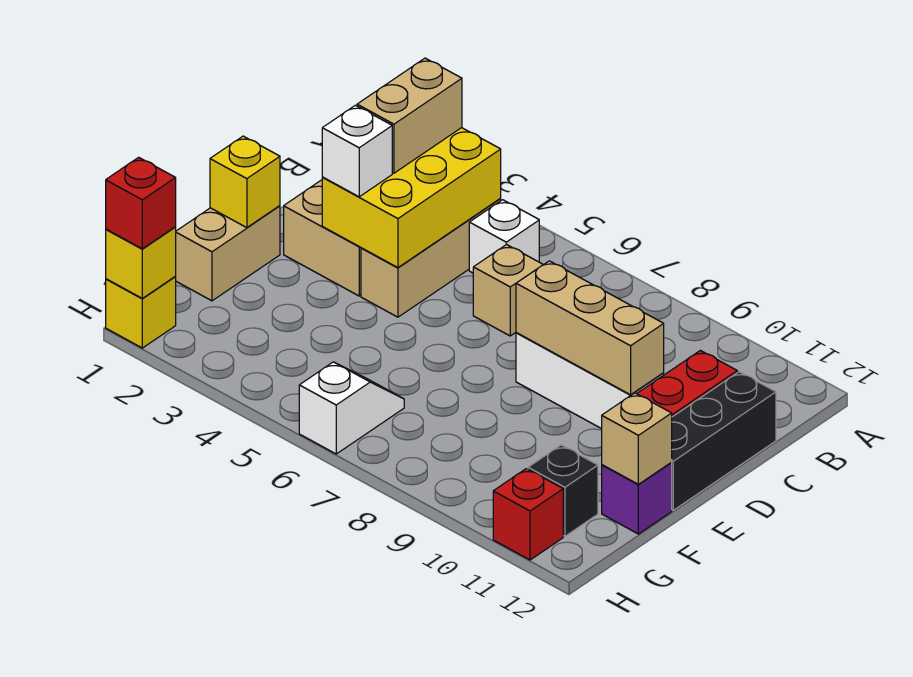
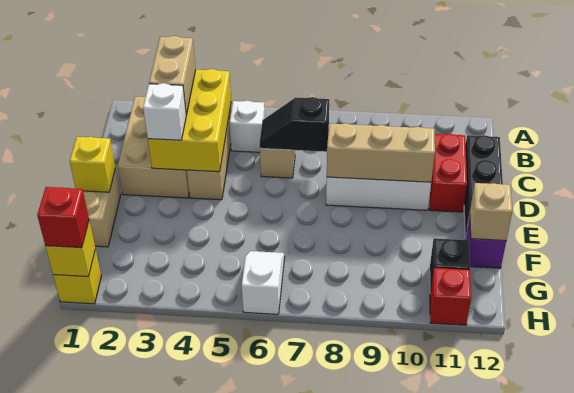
none -> black 1x2 slope [260,97,329,152]

